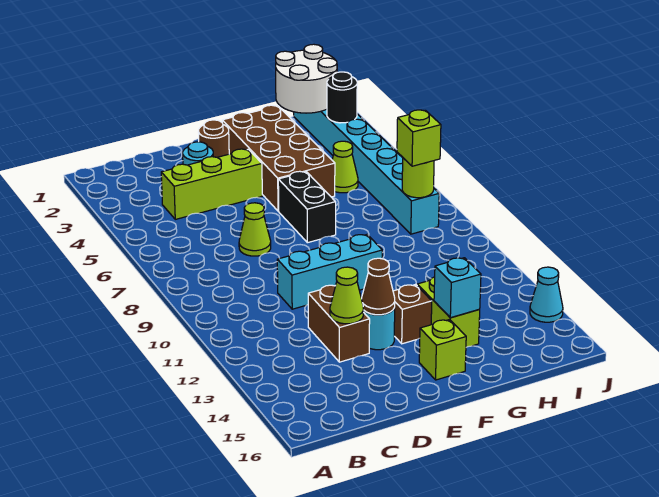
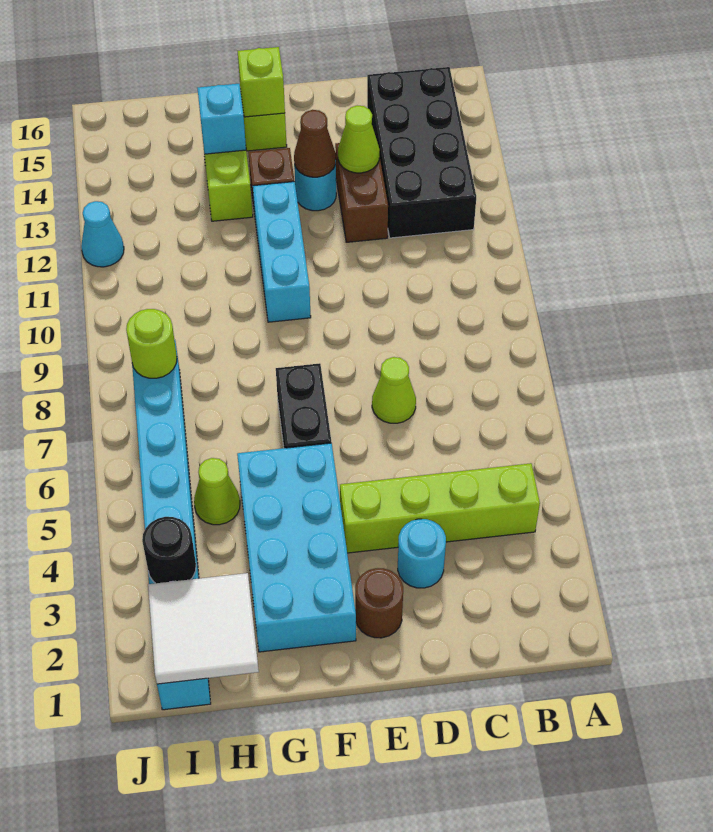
none -> black 2x4 brick [367,67,476,238]
lime 1x3 brick [161,149,262,219] -> lime 1x4 brick [340,463,540,553]
cyan 1x3 brick [277,235,382,309] -> cyan 1x3 brick turned to [253,182,311,322]
brown 2x4 brick [222,105,335,211] -> cyan 2x4 brick [237,443,356,652]
white 2x2 round brick [276,44,337,113] -> white 2x2 tile [148,573,259,684]
lime 1x1 brick [397,110,441,166] -> lime 1x1 brick moved to [238,47,285,117]
cyan 1x1 cone [530,267,563,322] -> cyan 1x1 cone moved to [81,201,124,267]

